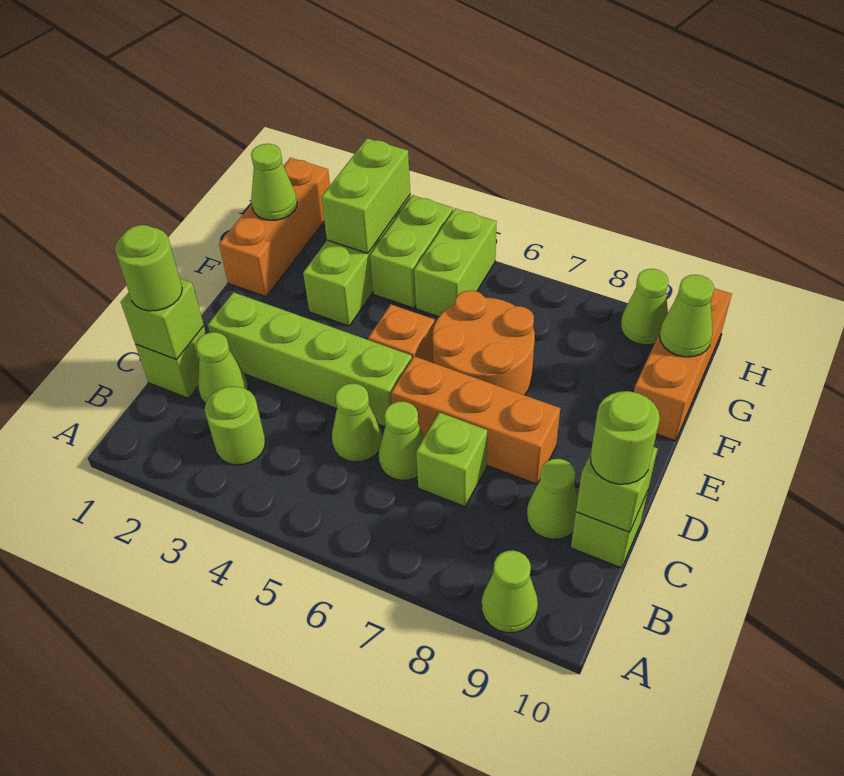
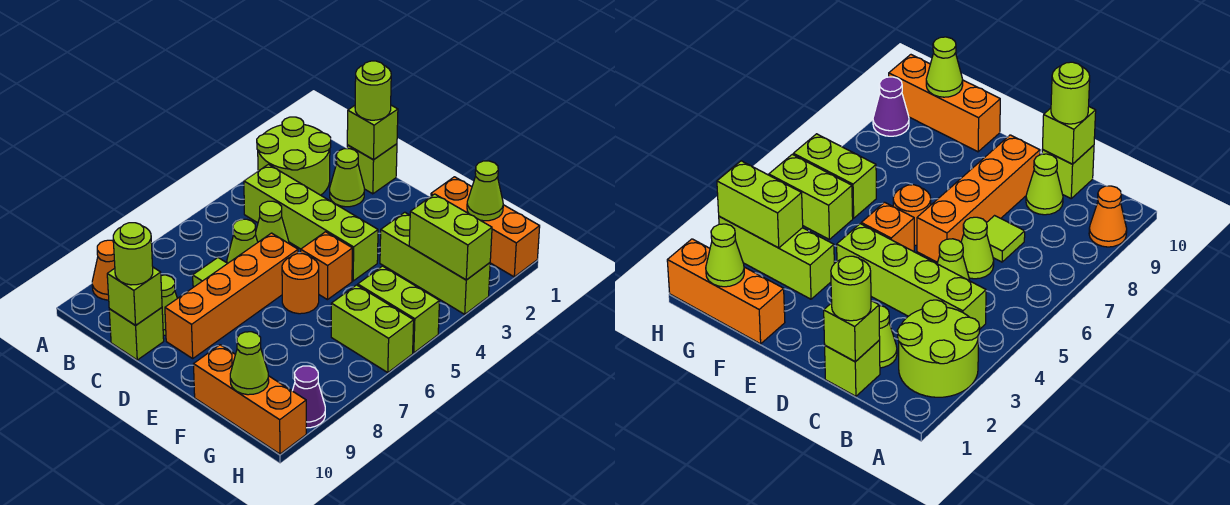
lime 1x1 cone [482,551,538,633] -> orange 1x1 cone [92,240,115,300]
lime 1x1 round brick [205,387,265,465] -> lime 2x2 round brick [257,117,331,195]
lime 1x1 brick [416,412,487,507] -> lime 1x1 tile [193,258,228,287]
lime 1x4 brick [208,292,412,427] -> lime 1x4 brick turned to [244,164,378,281]
orange 1x3 brick [391,356,560,484] -> orange 1x4 brick [165,233,298,358]
orange 2x2 round brick [432,291,535,395] -> orange 1x1 round brick [282,254,319,314]
lime 1x2 brick [370,195,453,308] -> lime 1x2 brick moved to [331,285,414,372]
lime 1x1 cone [621,269,668,345] -> purple 1x1 cone [293,366,325,428]

